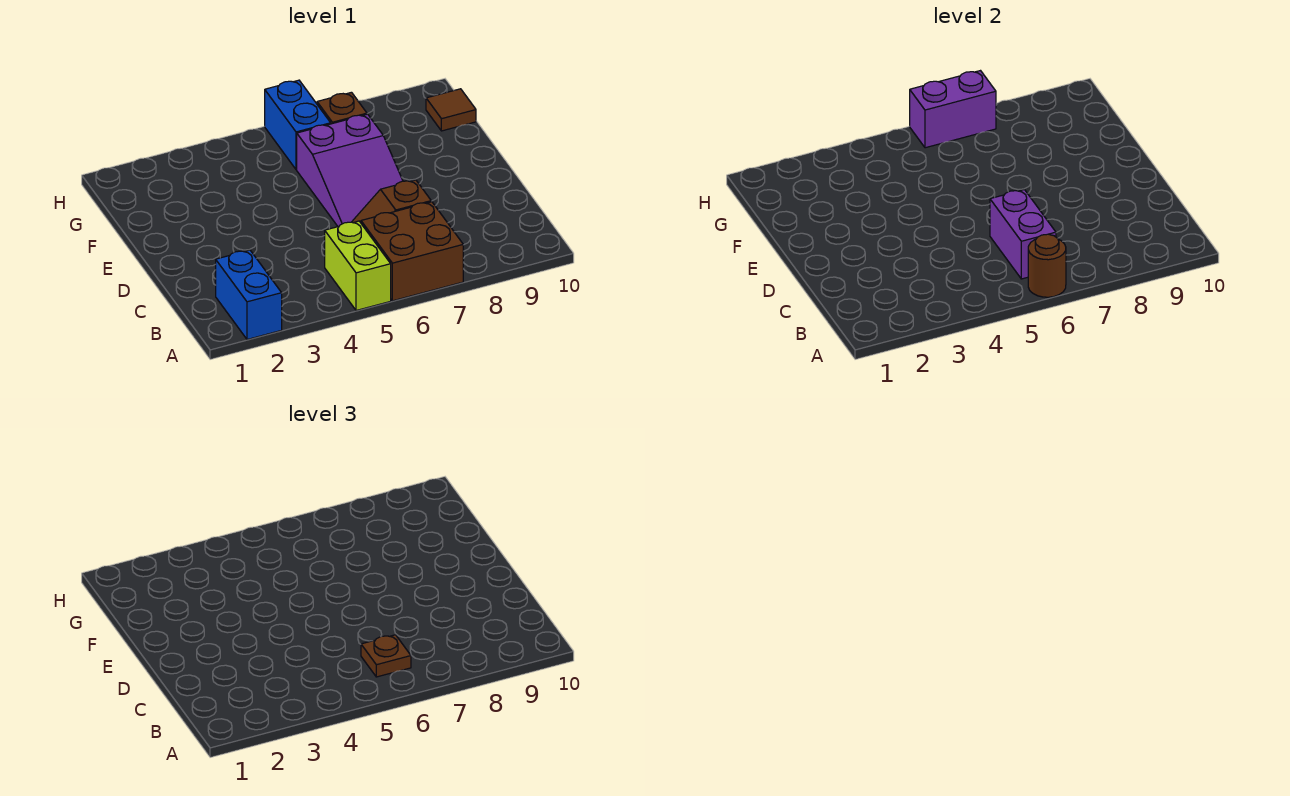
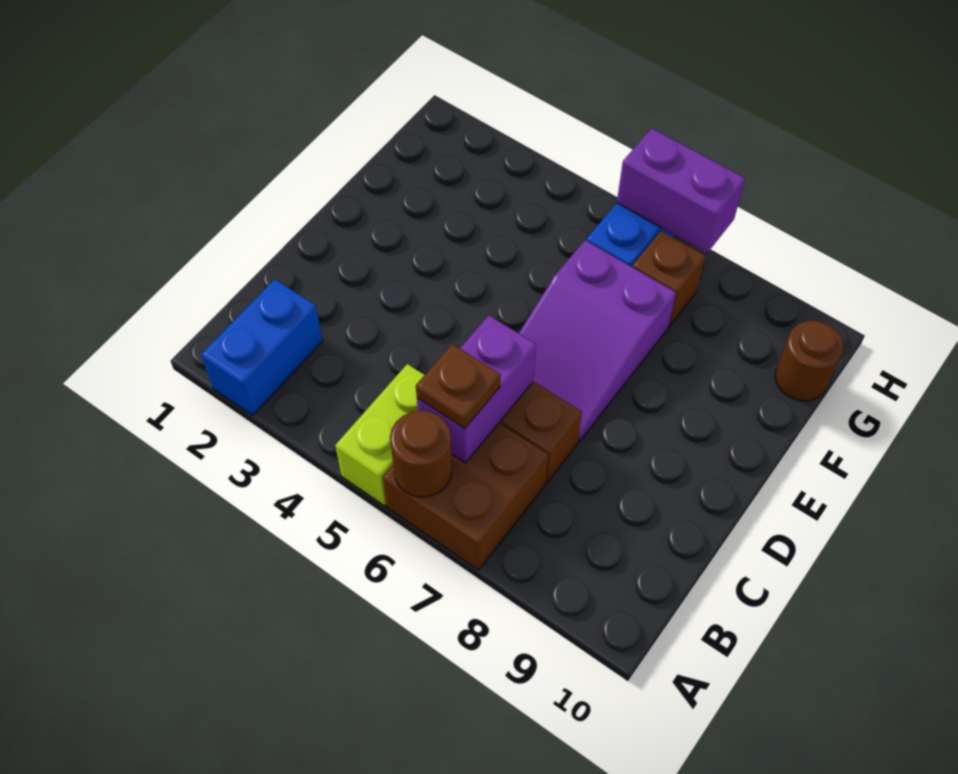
brown 1x1 tile [426,89,476,131] -> brown 1x1 round brick [775,321,843,401]

